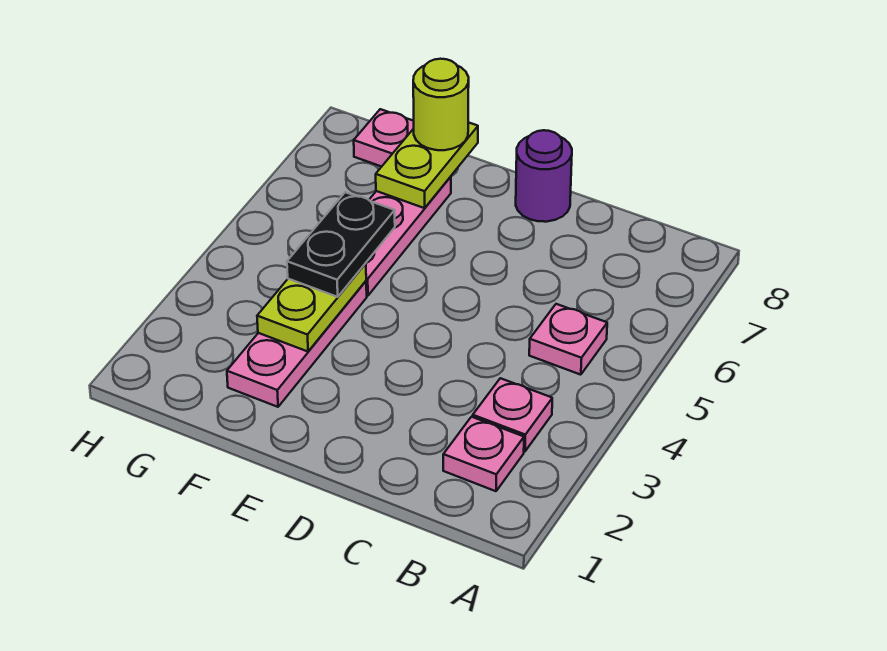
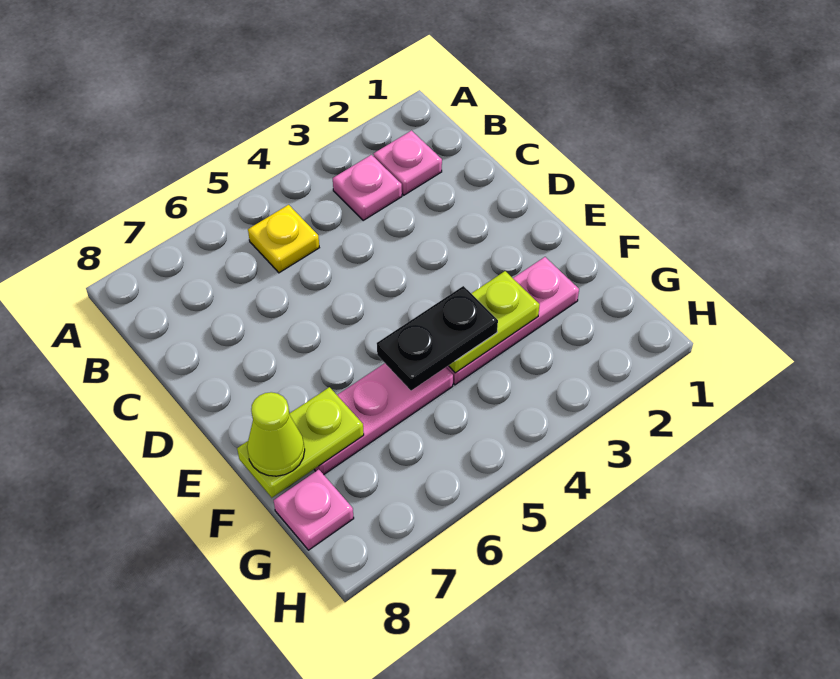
pink 1x1 plate [529,304,607,375] -> yellow 1x1 plate [248,205,319,273]
purple 1x1 round brick [516,130,572,222] -> none
lime 1x1 round brick [413,59,469,150] -> lime 1x1 cone [247,392,305,476]

